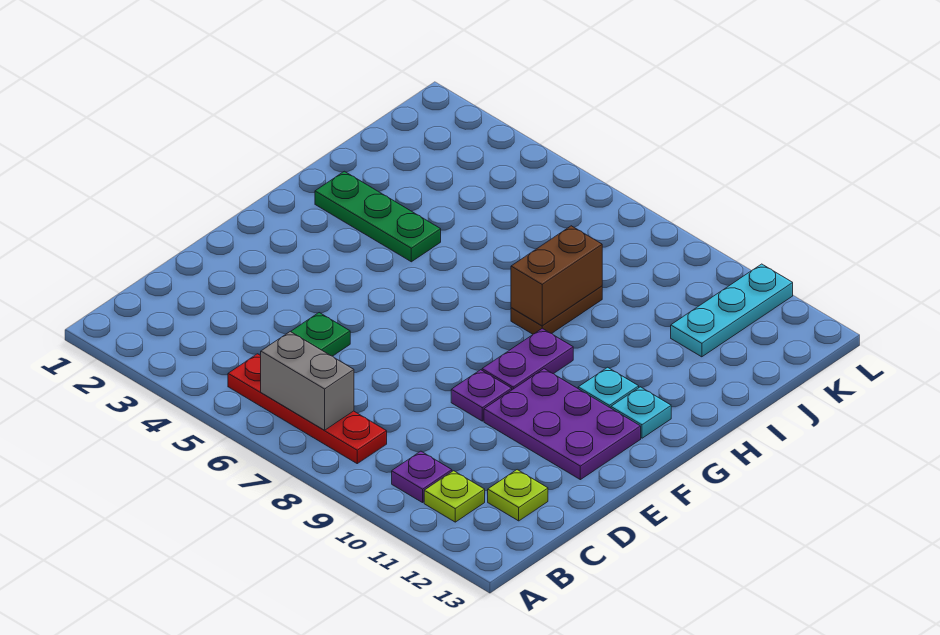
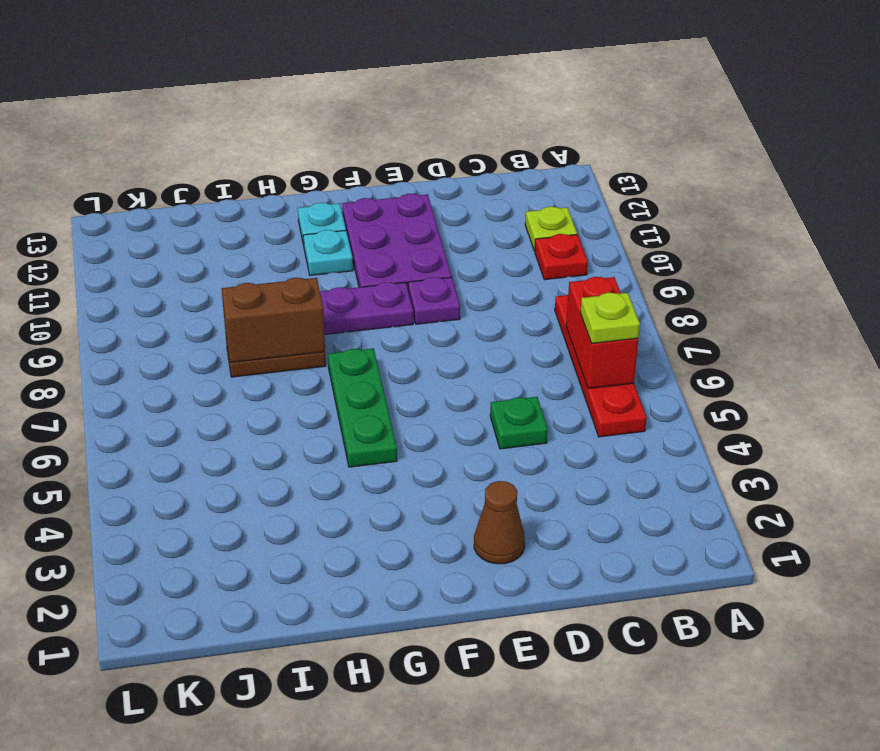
grey 1x2 brick [261,332,354,430] -> red 1x2 brick [566,277,638,389]
purple 1x1 plate [392,451,452,503] -> red 1x1 plate [535,234,588,280]
lime 1x1 plate [488,470,548,521] -> lime 1x1 plate moved to [580,293,640,343]
none -> brown 1x1 cone [474,481,525,564]
green 1x3 plate [315,171,441,262] -> green 1x3 plate moved to [328,348,397,467]
cyan 1x3 plate [671,264,793,357] -> none

